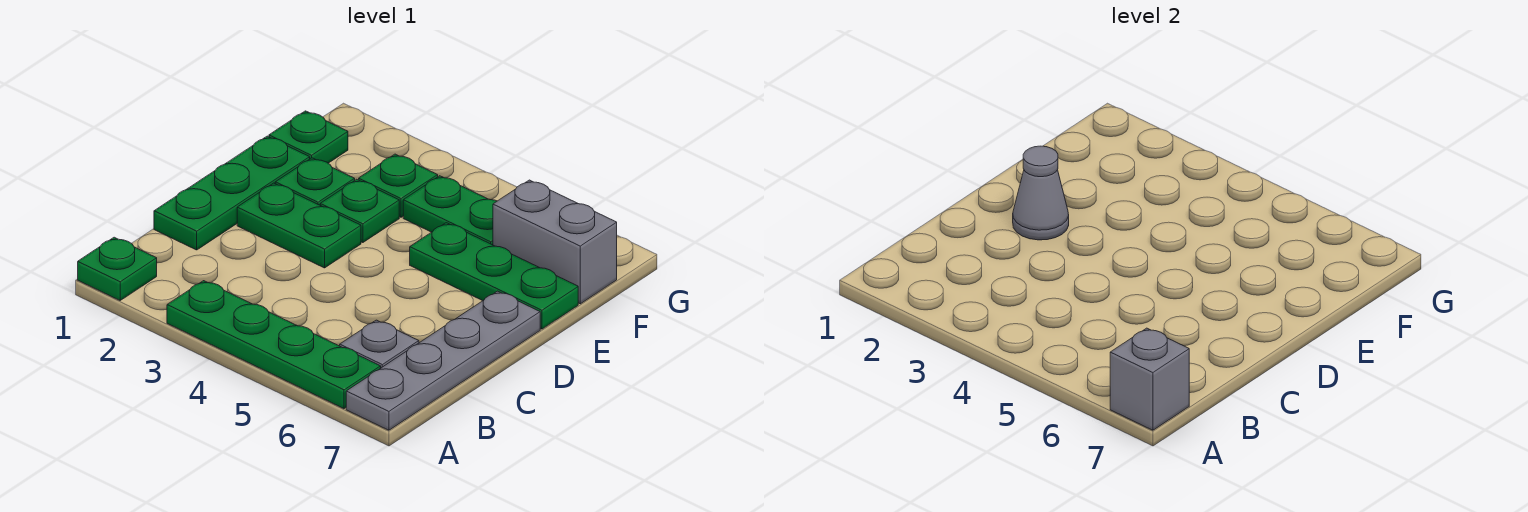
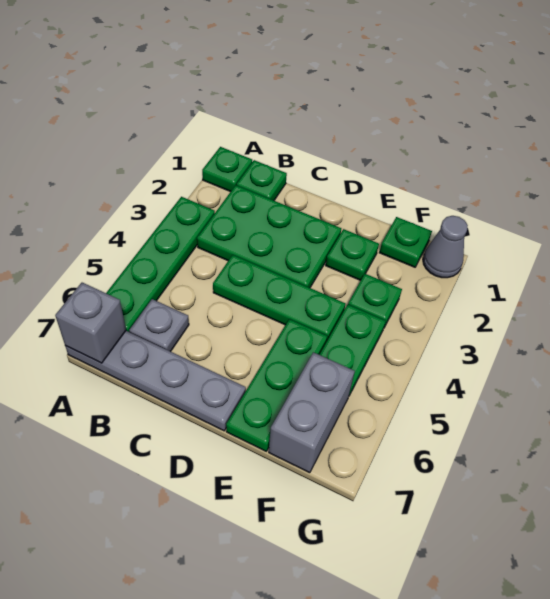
green 1x3 plate [154,136,310,250] -> green 1x3 plate moved to [213,255,345,340]
green 1x2 plate [237,183,361,268] -> green 2x3 plate [197,185,341,288]
grey 1x1 cone [1013,146,1069,240] -> grey 1x1 cone moved to [423,216,468,278]
green 1x1 plate [320,179,399,243] -> green 1x1 plate moved to [237,160,287,200]

